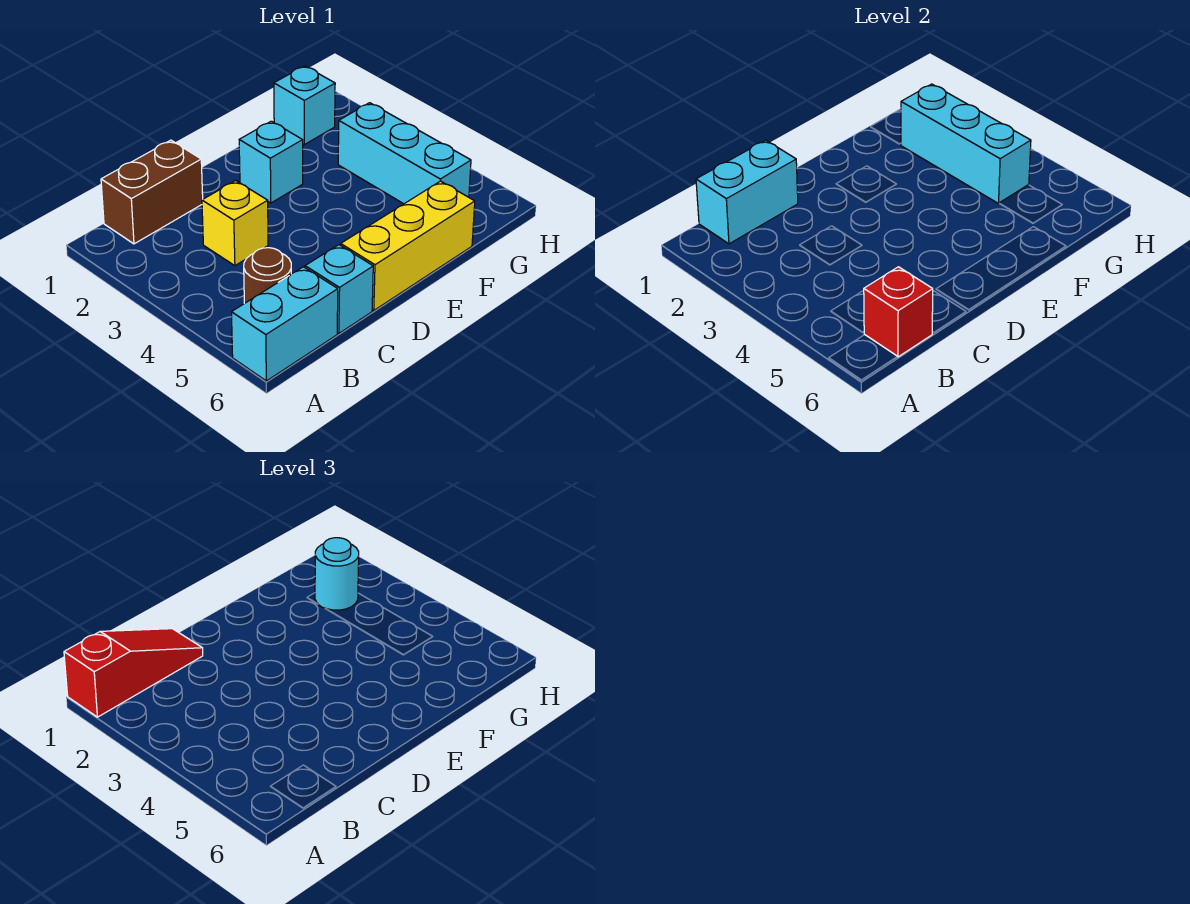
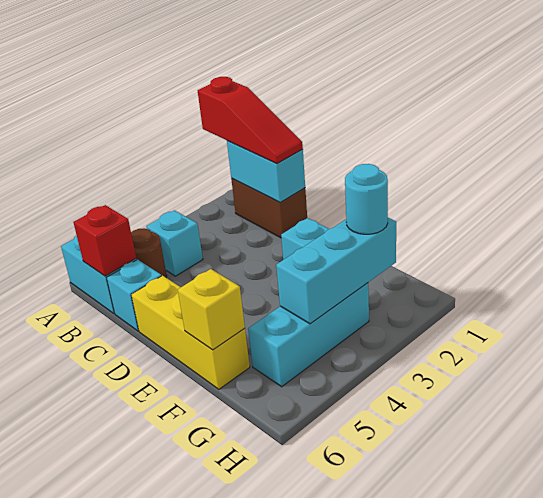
yellow 1x1 brick [202,180,268,266] -> yellow 1x1 brick moved to [178,269,245,350]
cyan 1x1 brick [274,66,335,145] -> cyan 1x1 brick moved to [146,210,203,276]

